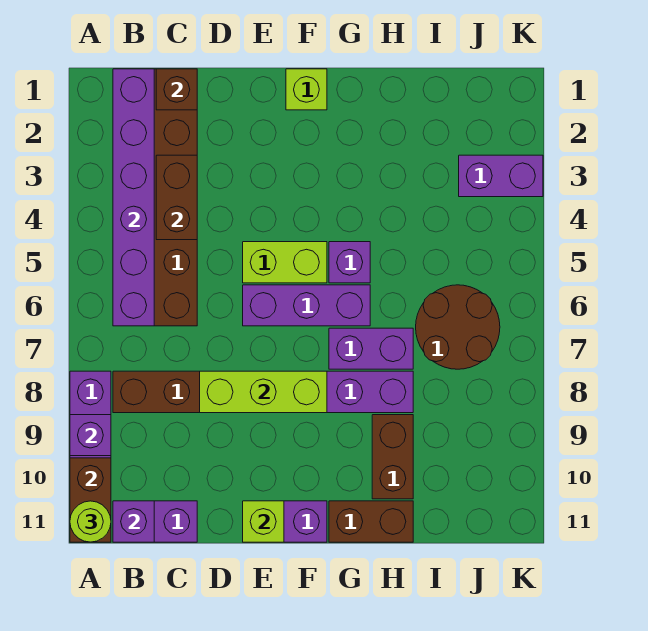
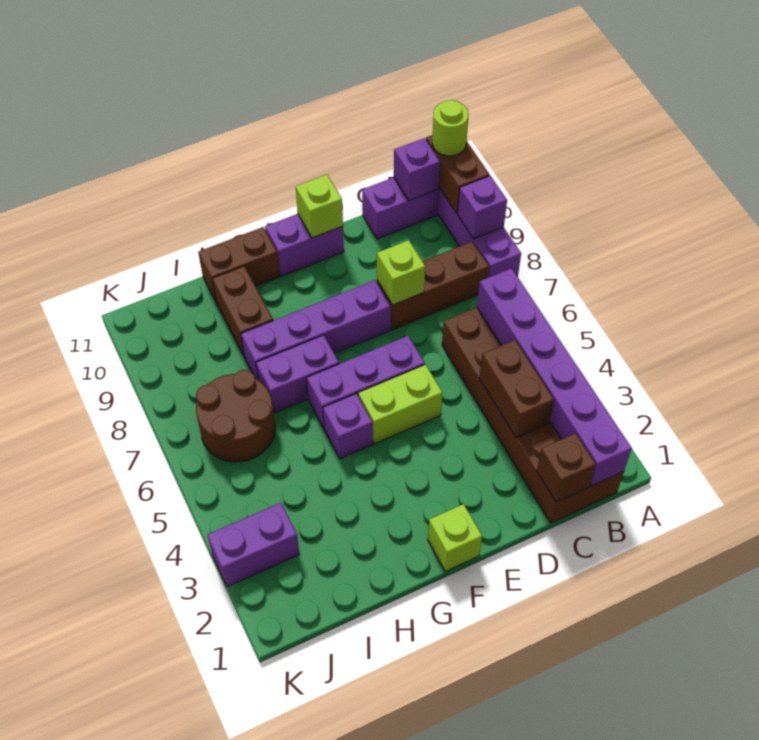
lime 1x3 brick [200,371,327,413] -> lime 1x1 brick [377,240,425,305]

